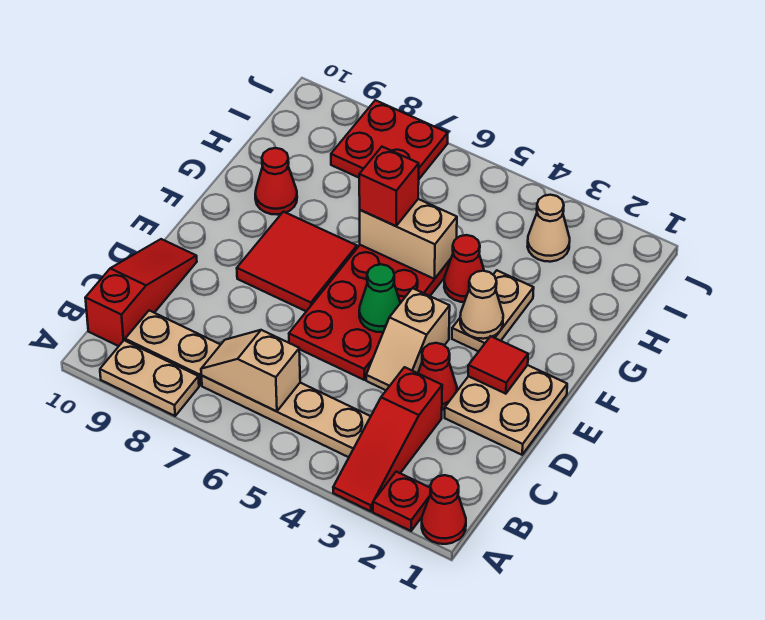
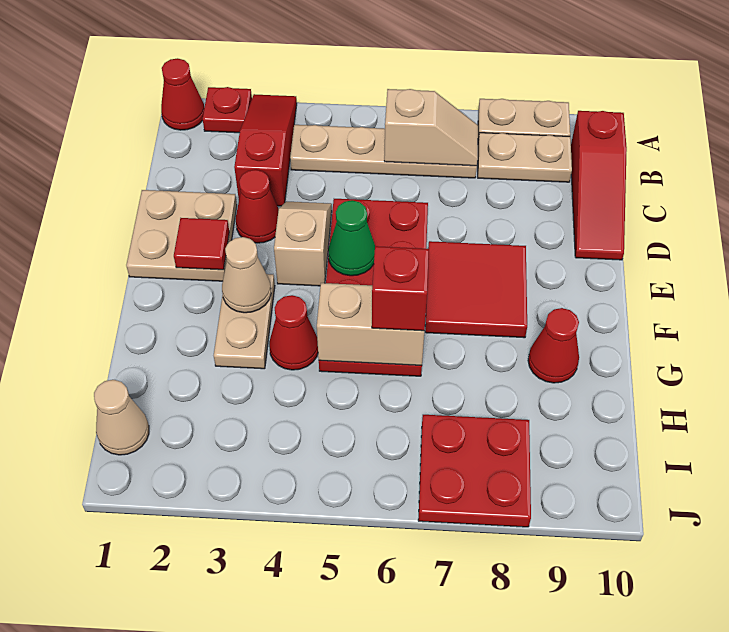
tan 1x1 cone [527,195,570,262] -> tan 1x1 cone moved to [94,380,149,455]

